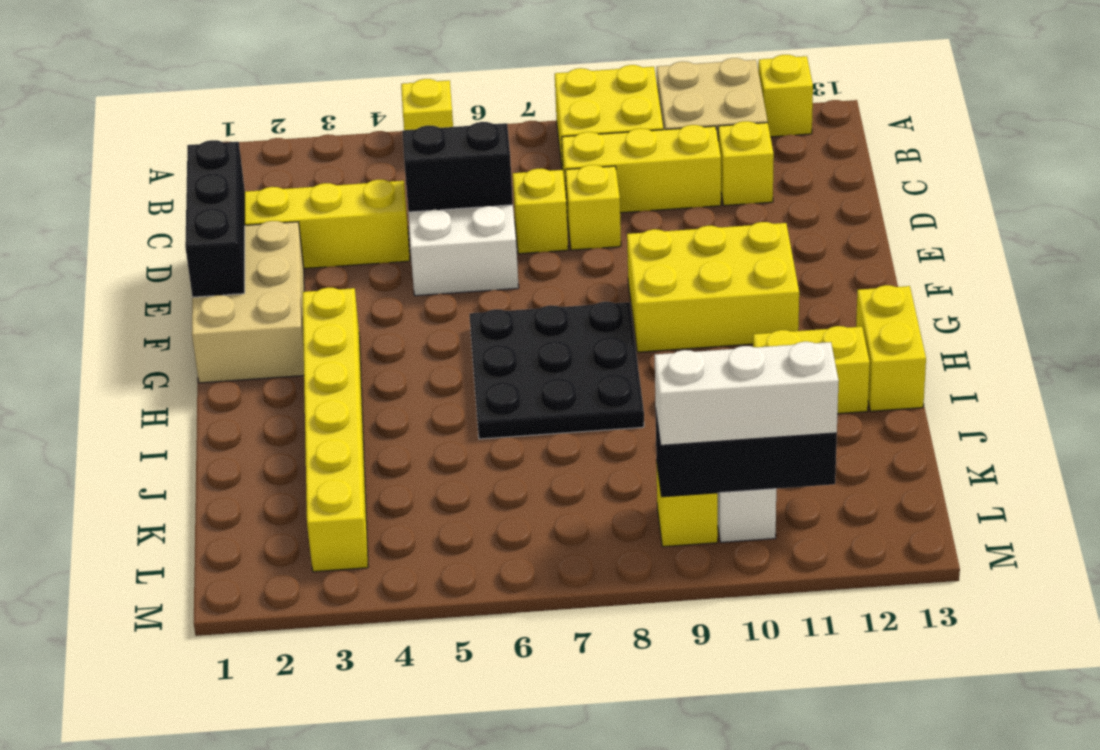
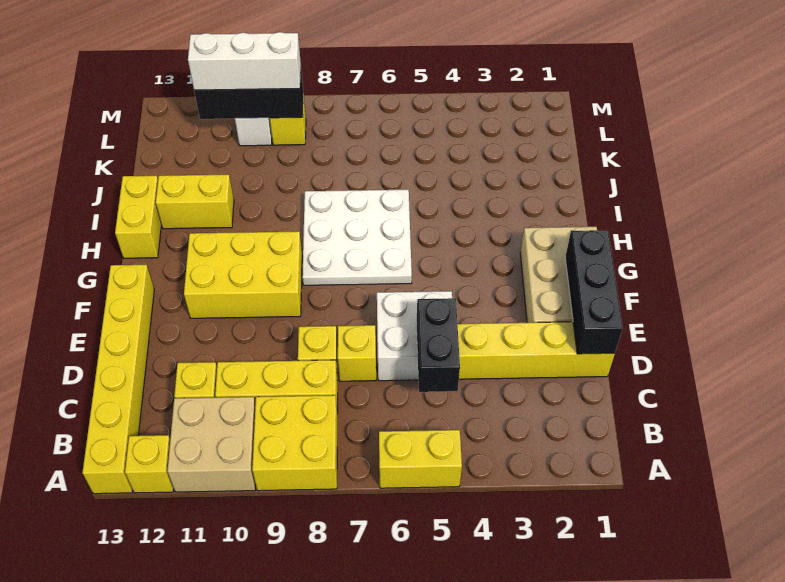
yellow 1x1 brick [401,79,453,130] -> yellow 1x2 brick [379,430,462,488]
black 1x2 brick [403,122,513,212] -> black 1x2 brick turned to [416,298,460,392]
yellow 1x6 brick [303,288,368,572] -> yellow 1x6 brick moved to [82,265,154,494]
black 3x3 plate [470,302,644,439] -> white 3x3 plate [302,190,412,285]

